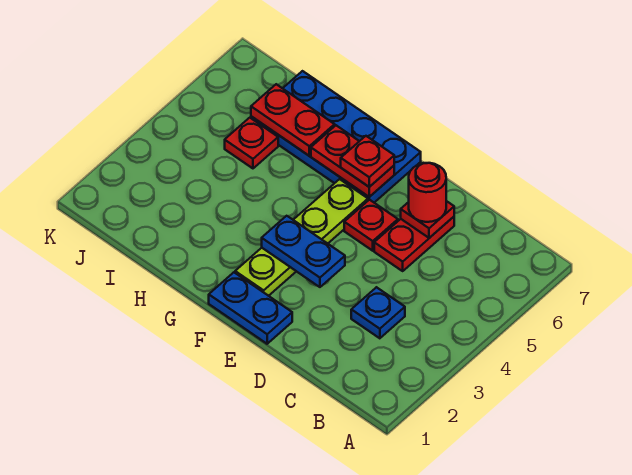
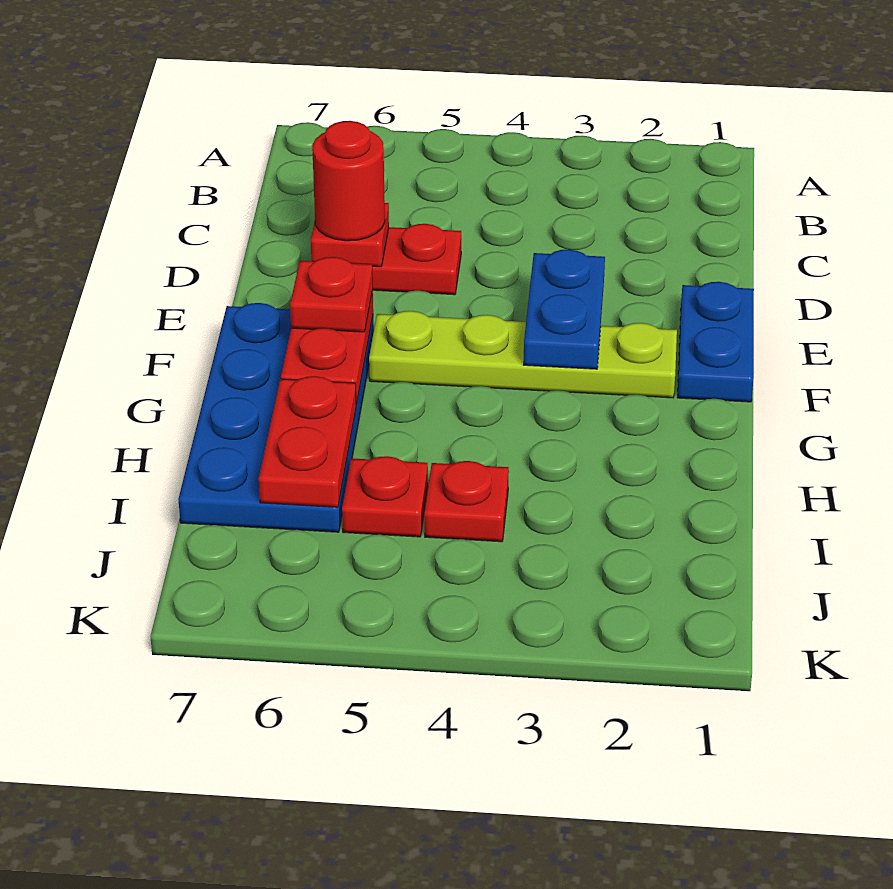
blue 1x1 plate [351,287,405,338] -> none
red 1x1 plate [344,200,398,251] -> red 1x1 plate moved to [424,461,509,542]

